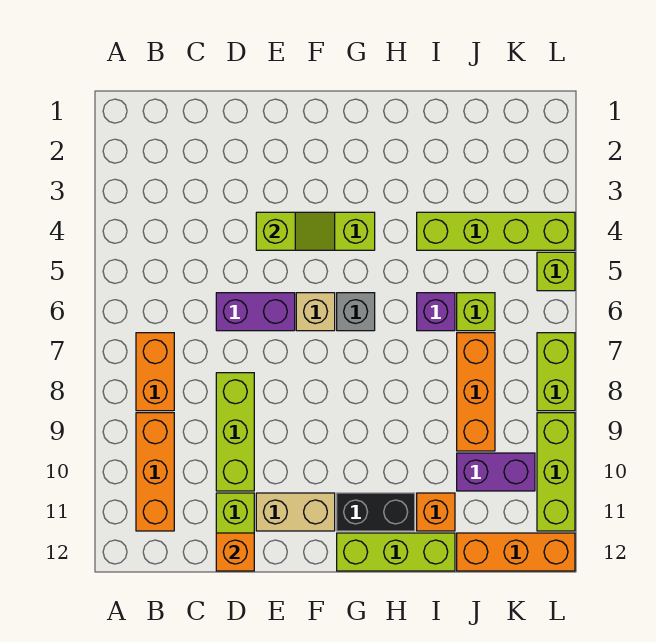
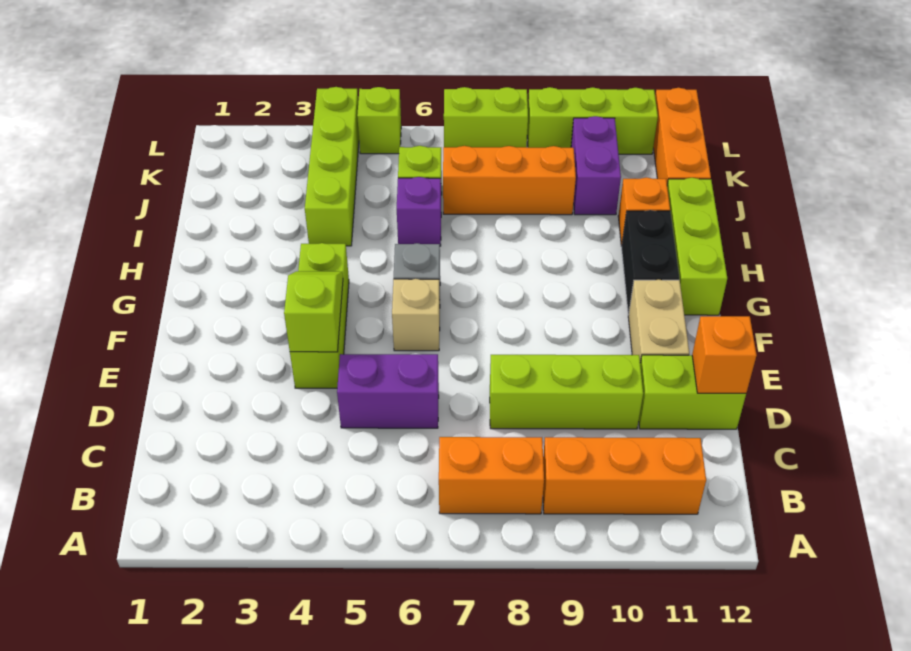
purple 1x2 brick [216,293,295,331] -> purple 1x2 brick turned to [337,354,439,428]

